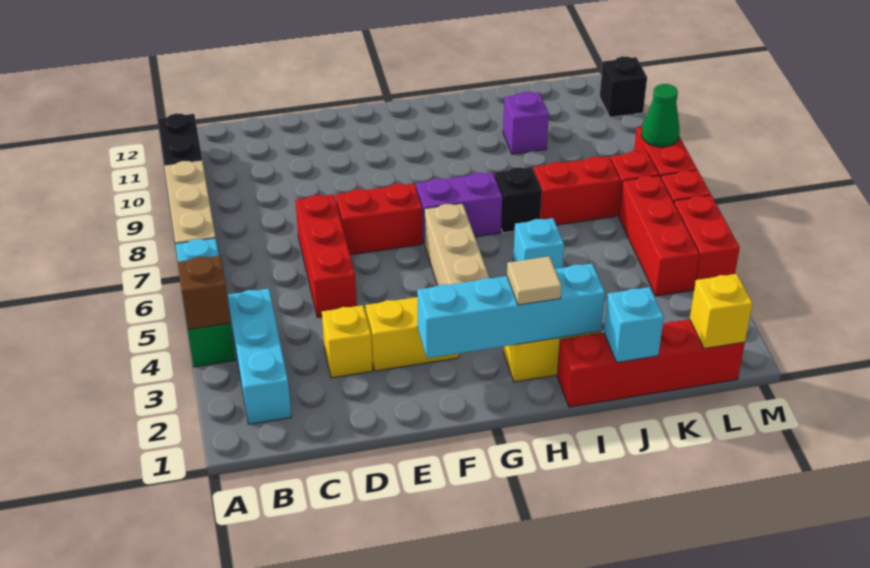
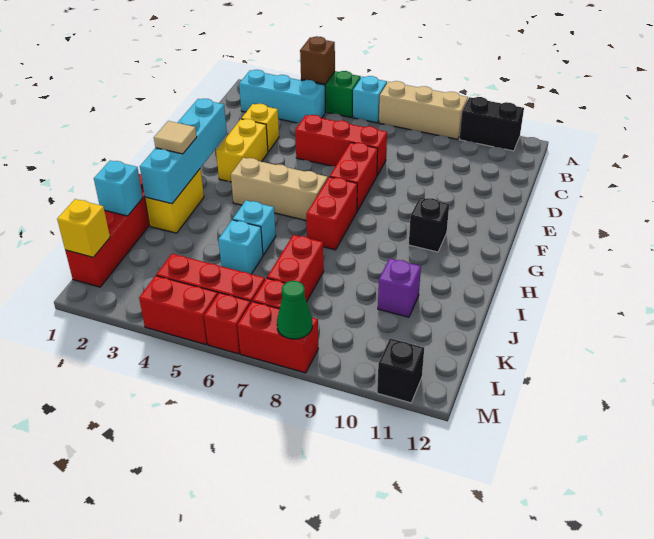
purple 1x2 brick [416,172,502,244] -> red 1x2 brick [306,177,357,250]
black 1x1 brick [495,167,542,233] -> black 1x1 brick moved to [409,197,449,252]
none -> cyan 1x1 brick [218,220,263,274]

